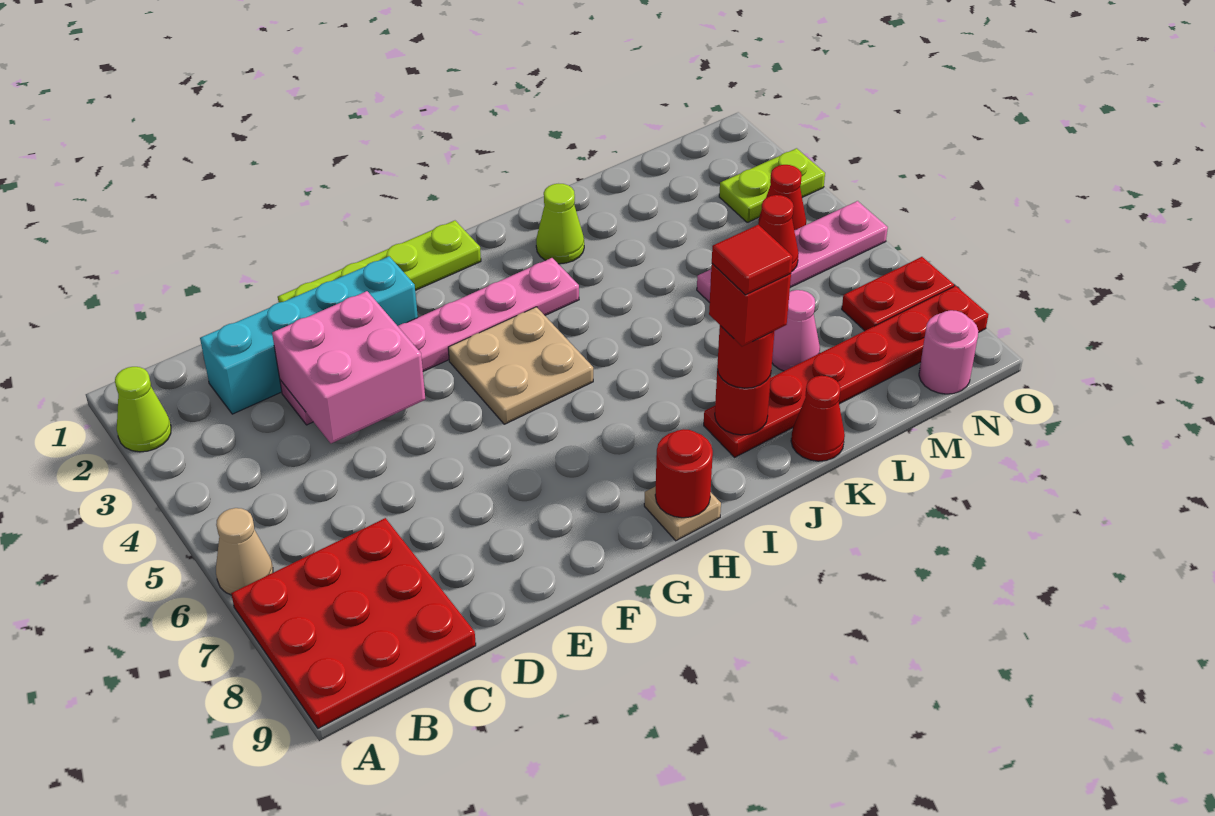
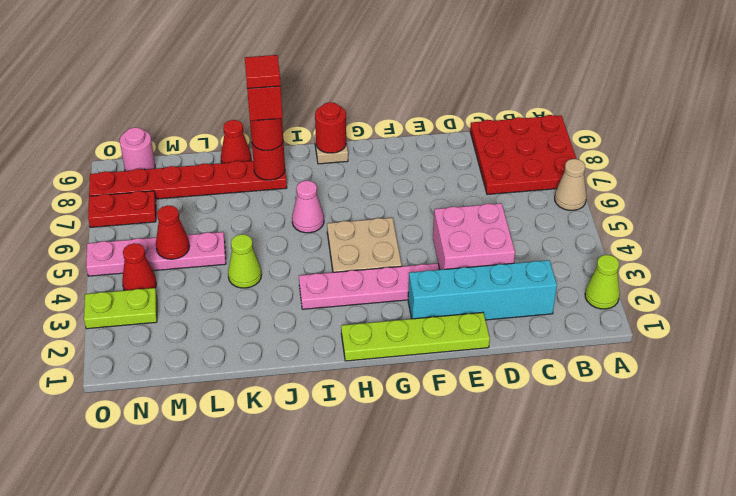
lime 1x1 cone [536,184,584,264] -> lime 1x1 cone moved to [228,234,261,288]
pink 1x1 cone [772,290,820,371] -> pink 1x1 cone moved to [292,181,324,233]

